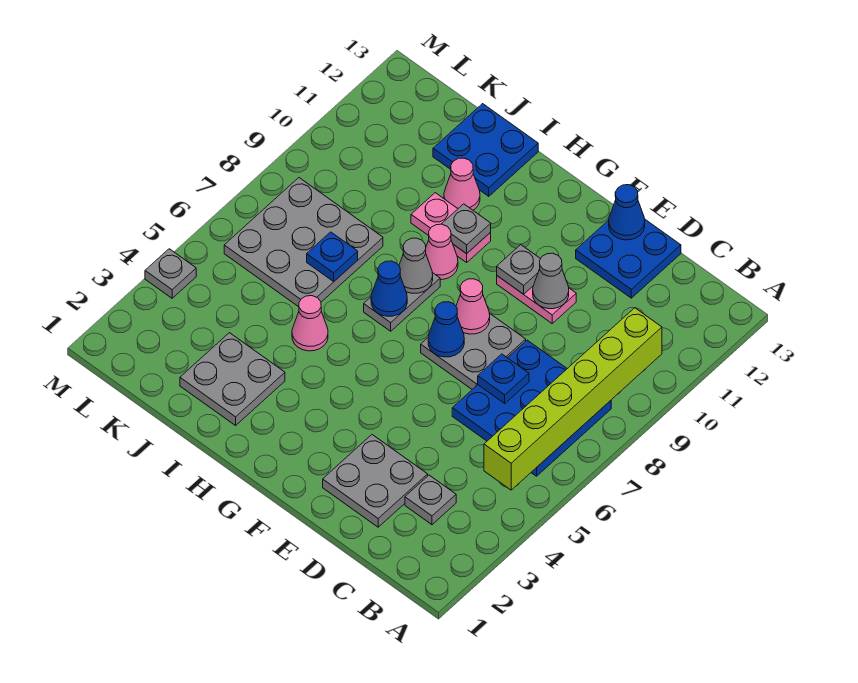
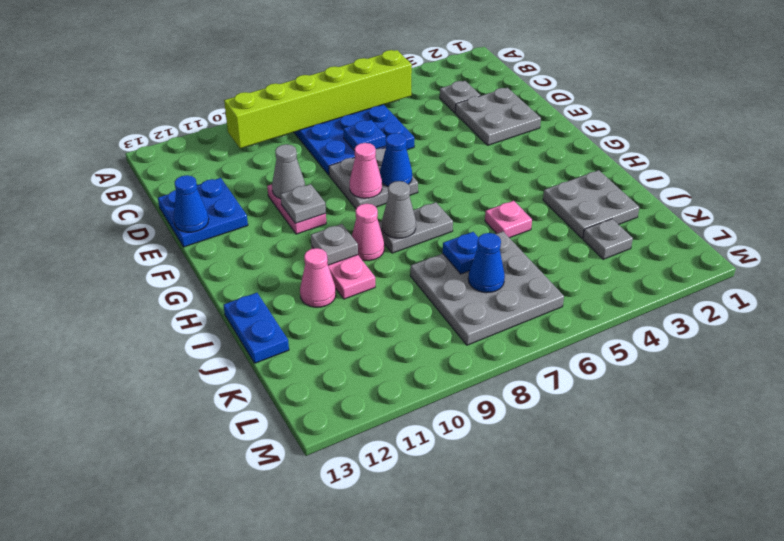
blue 1x1 cone [371,261,407,316] -> blue 1x1 cone moved to [468,233,505,293]
pink 1x1 cone [292,296,328,351] -> pink 1x1 plate [485,201,532,238]
blue 2x2 plate [433,104,538,196] -> blue 1x2 plate [224,293,289,363]
grey 1x1 plate [145,249,196,298] -> grey 1x1 plate moved to [583,219,633,259]

